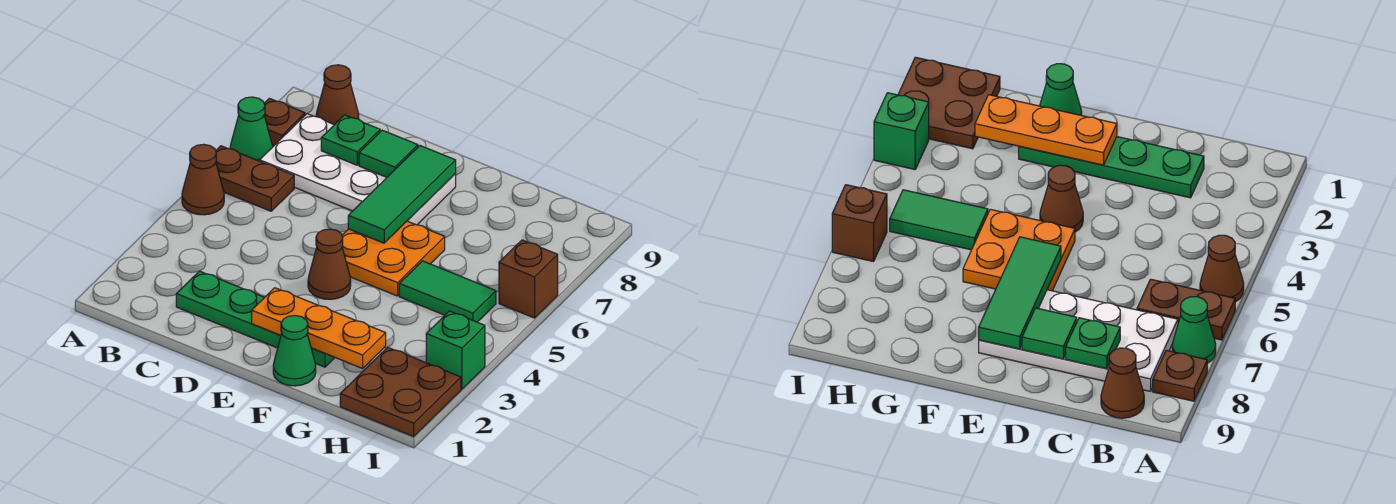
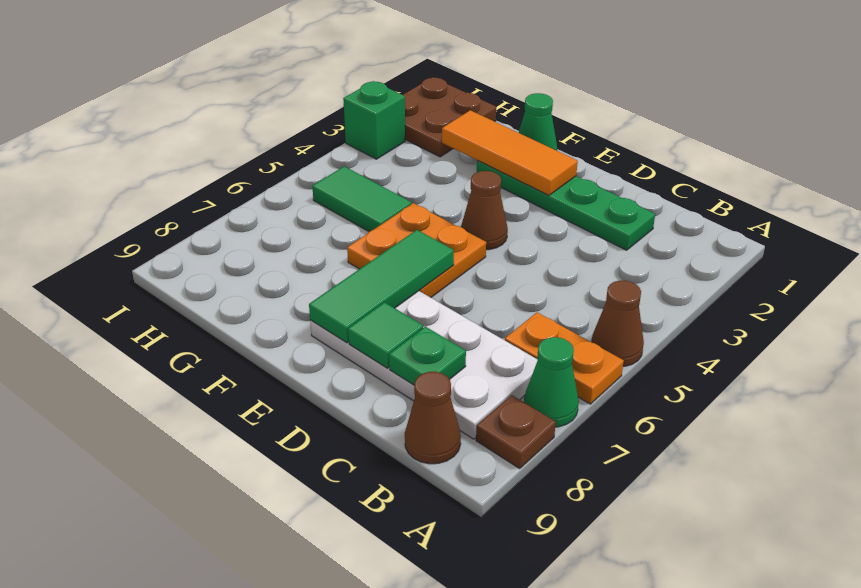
brown 1x2 plate [216,146,294,211] -> orange 1x2 plate [505,312,624,404]
orange 1x3 plate [252,288,386,368] -> orange 1x3 tile [442,110,578,195]
brown 1x1 brick [499,240,558,318] -> none

